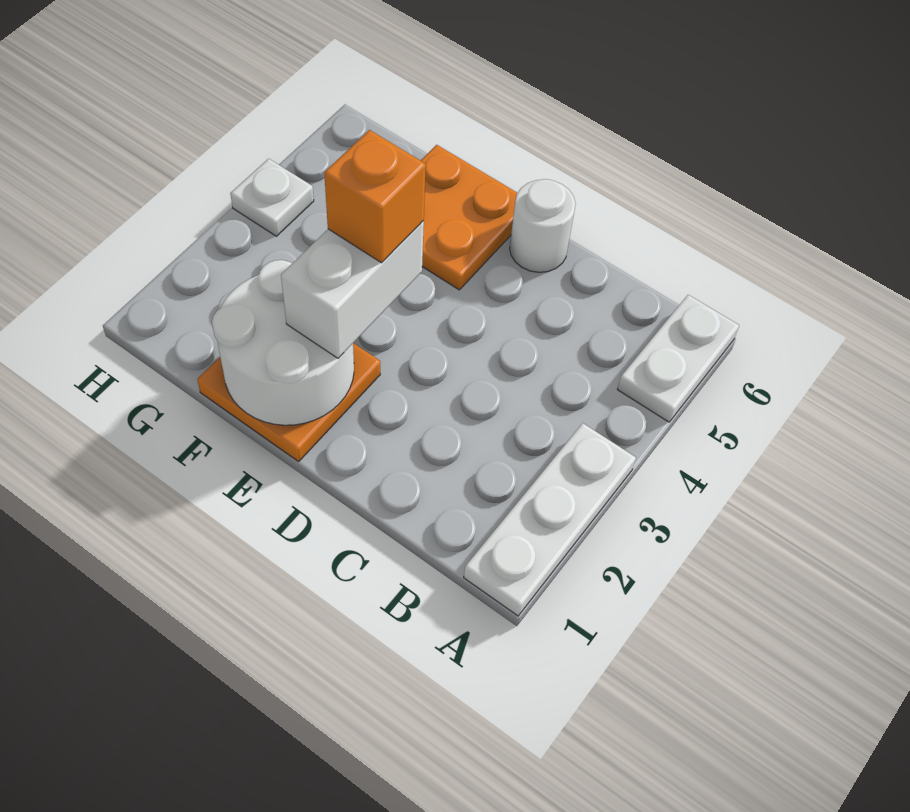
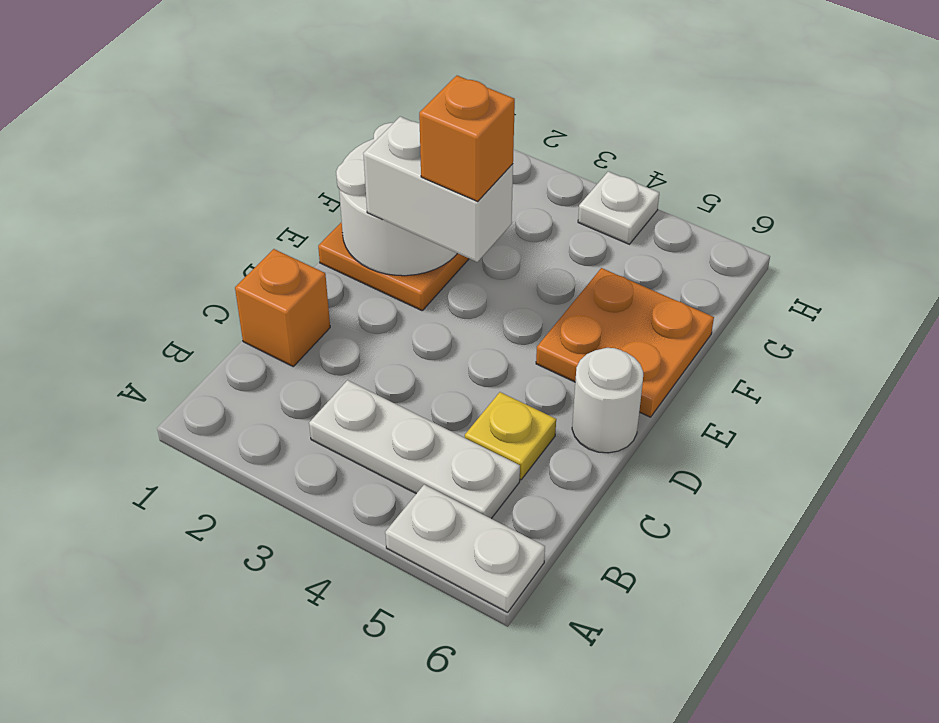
white 1x3 plate [464,423,636,616] -> white 1x3 plate moved to [309,380,520,519]
none -> orange 1x1 brick [235,249,330,366]
none -> yellow 1x1 plate [465,392,556,480]

